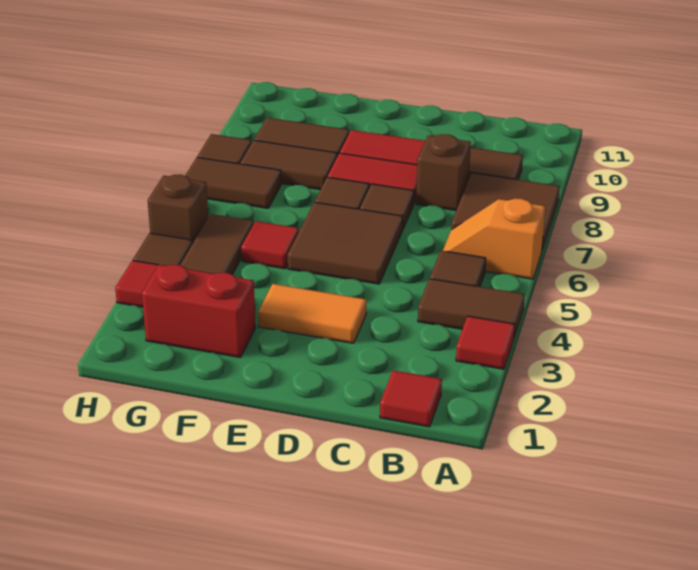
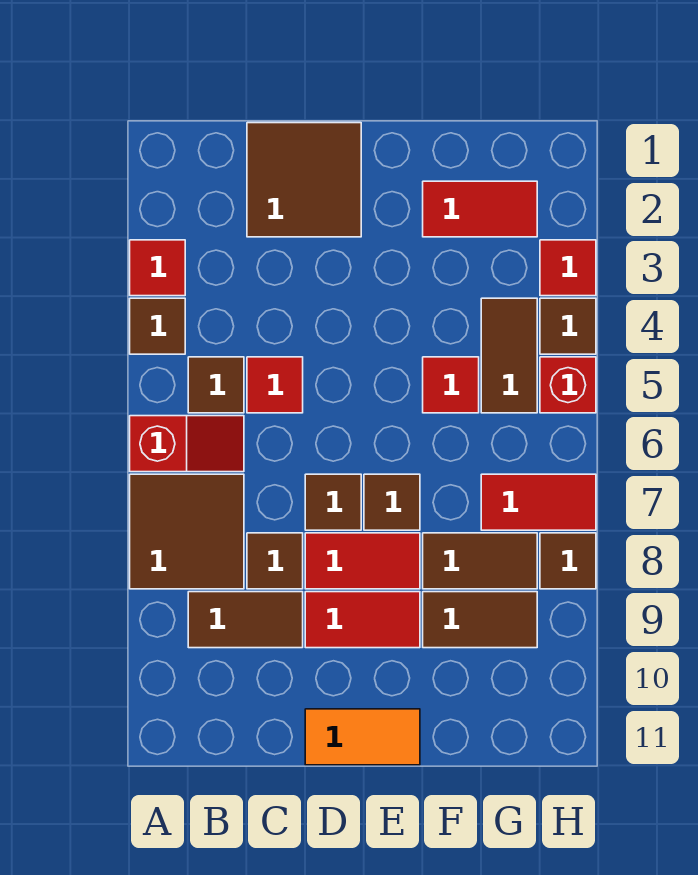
brown 1x2 tile [418,279,525,337] -> brown 1x1 tile [130,298,185,354]
orange 1x2 slope [443,199,545,279] -> red 1x2 slope [130,416,244,472]
red 1x1 tile [380,370,442,427] -> red 1x1 tile moved to [247,357,303,413]
brown 1x1 brick [416,134,471,210] -> brown 1x1 tile [247,533,303,589]
orange 1x2 tile [258,284,366,343] -> orange 1x2 tile moved to [305,709,420,765]
brown 2x2 tile [288,202,403,284] -> brown 2x2 tile moved to [247,123,361,237]
red 1x2 brick [142,265,256,358] -> red 1x2 tile [423,181,537,237]
brown 1x2 tile [185,157,281,208] -> red 1x2 tile [481,474,596,530]
brown 1x1 brick [148,175,208,242] -> red 1x1 brick [540,357,596,413]

